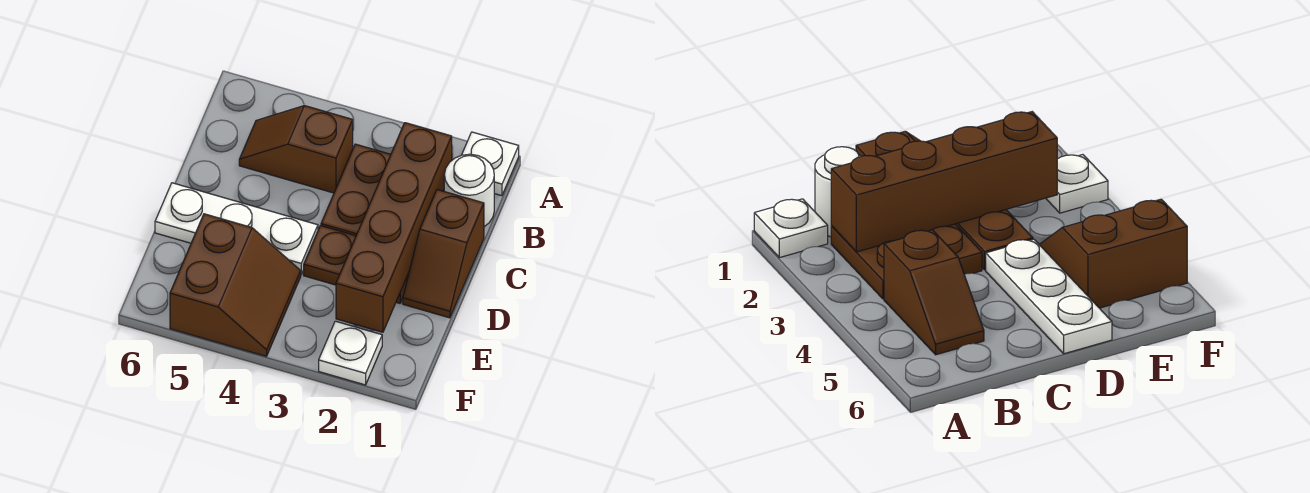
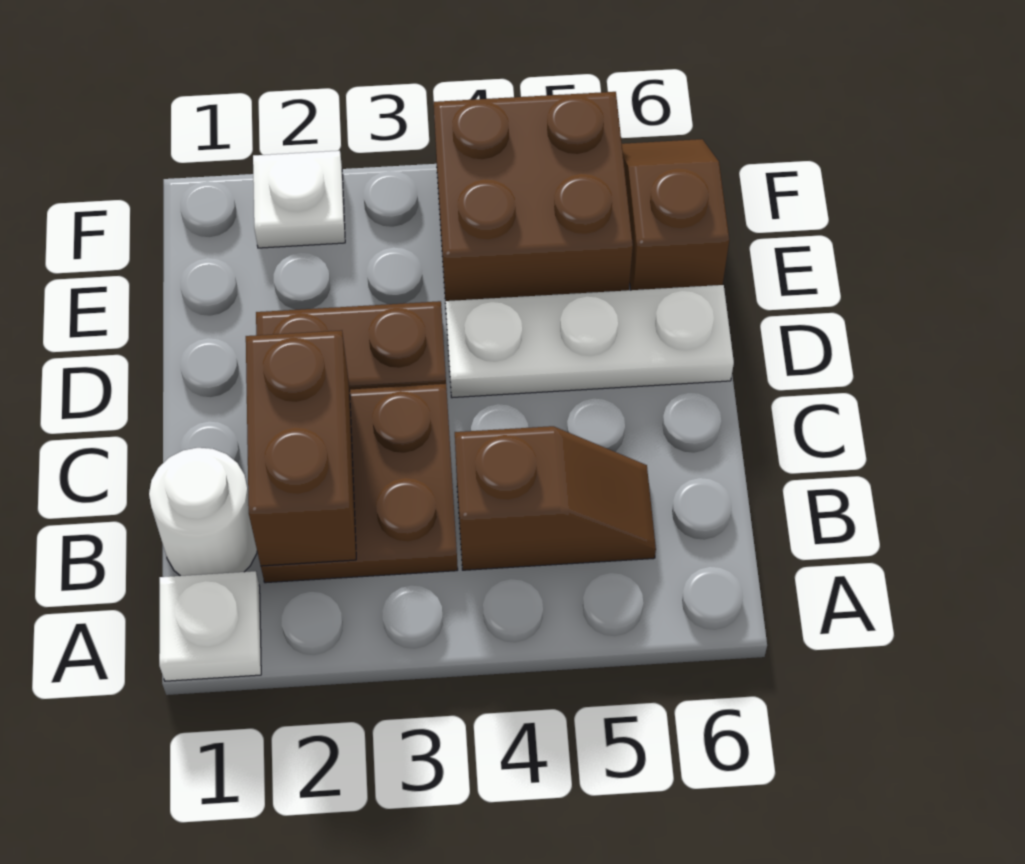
brown 1x4 brick [336,123,452,332] -> brown 1x2 brick [246,330,356,566]
brown 1x2 slope [403,190,484,318] -> brown 1x2 slope moved to [622,139,729,290]
brown 2x2 slope [170,214,301,356] -> brown 2x2 brick [434,92,633,303]

